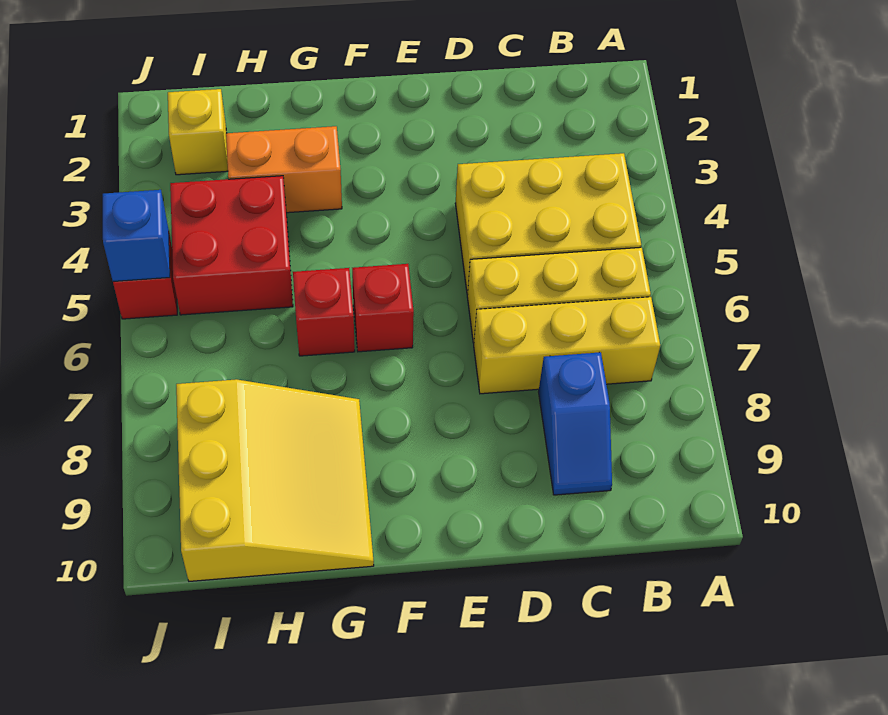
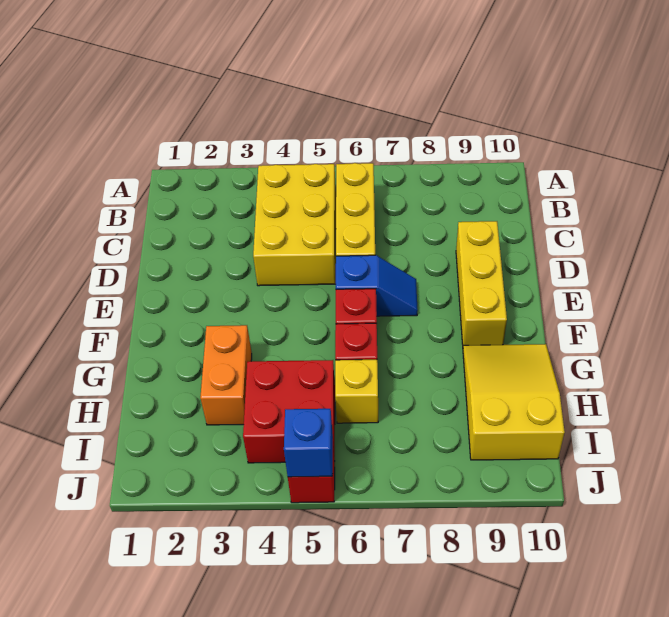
yellow 1x3 brick [474,297,660,394] -> yellow 1x3 brick moved to [456,221,507,345]
blue 1x2 slope [539,352,612,495] -> blue 1x2 slope moved to [336,255,418,316]
yellow 3x3 slope [176,379,374,581] -> yellow 2x3 slope [463,344,565,460]
yellow 1x1 brick [168,89,228,175] -> yellow 1x1 brick moved to [335,360,378,423]

